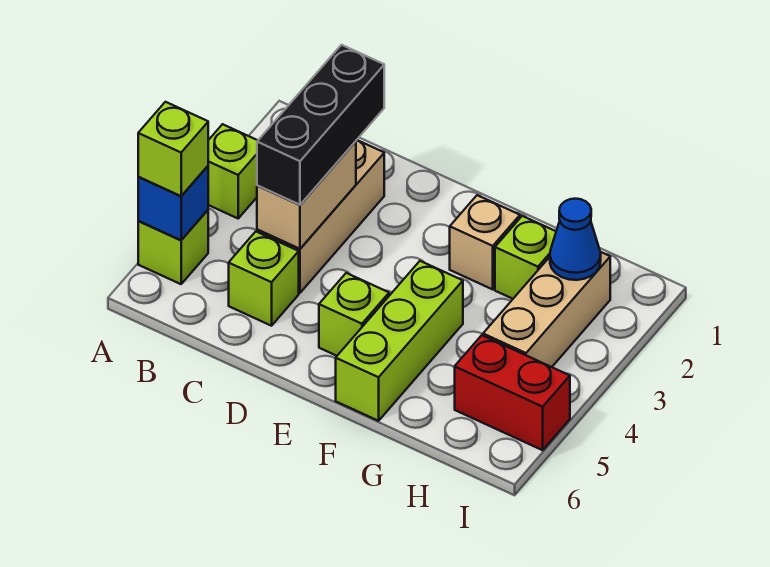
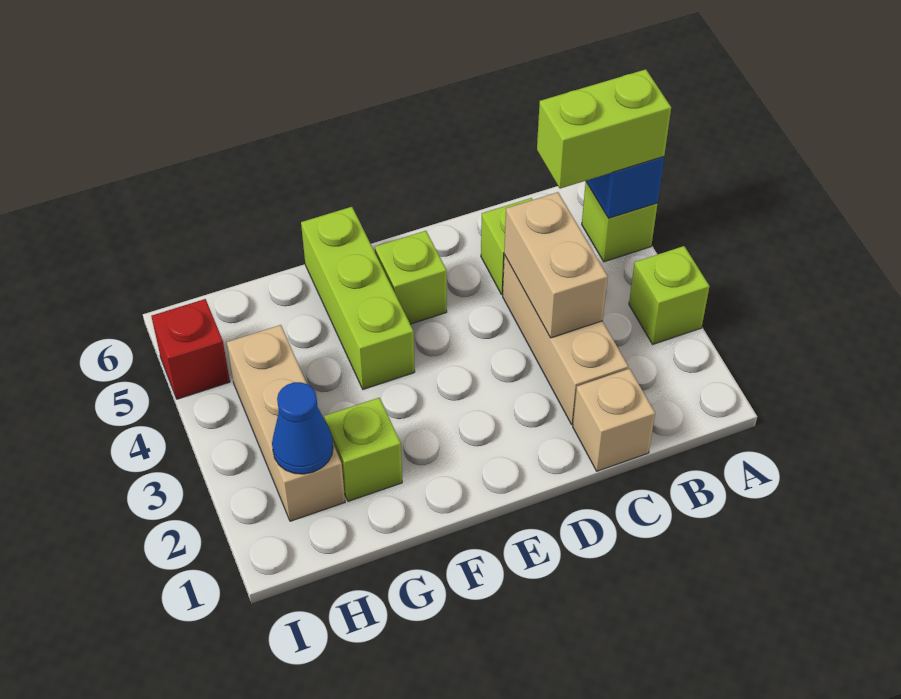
lime 1x1 brick [138,102,208,196] -> lime 1x2 brick [537,69,671,189]
black 1x3 brick [257,45,384,205] -> none
tan 1x1 brick [450,195,520,289] -> tan 1x1 brick moved to [573,369,655,471]
red 1x2 brick [455,335,570,450] -> red 1x1 brick [151,299,230,399]

